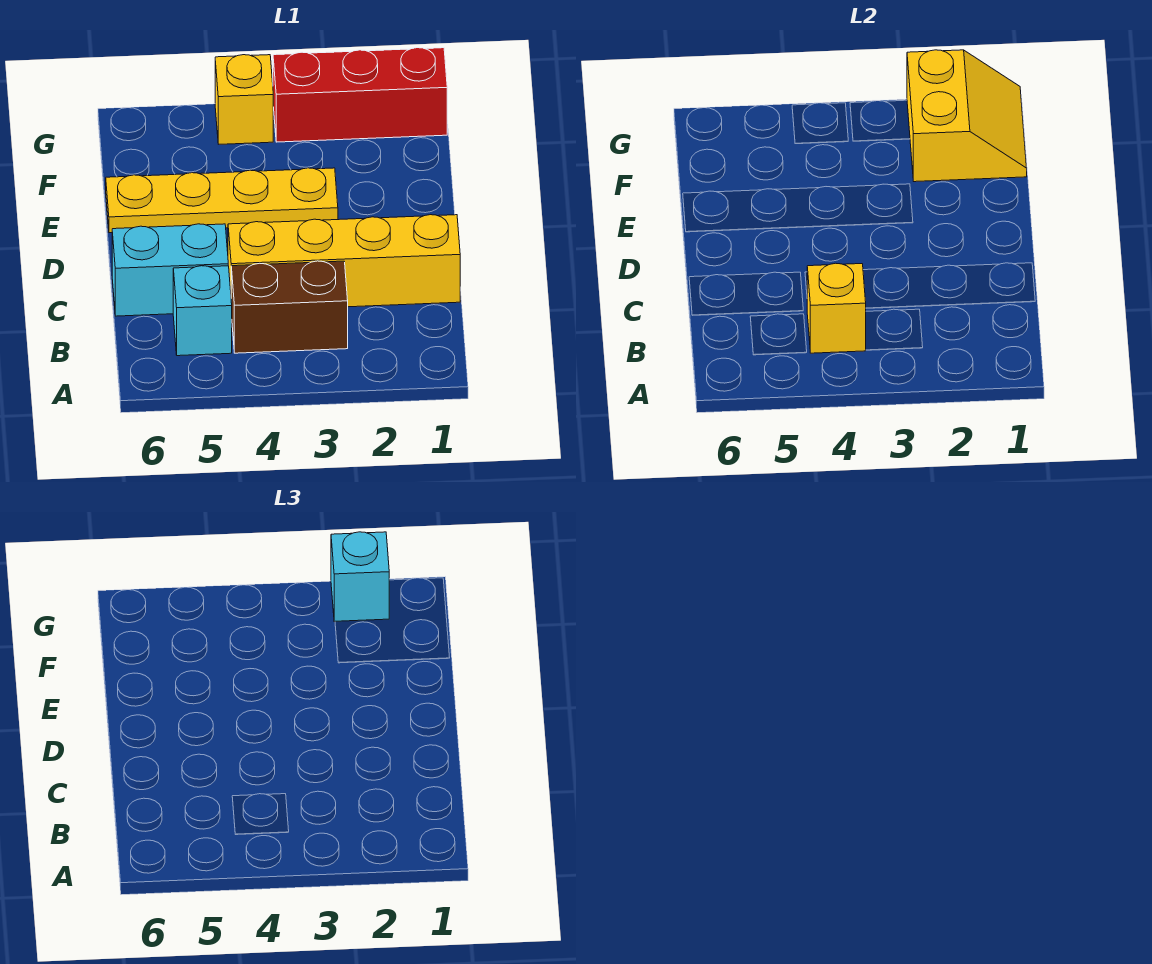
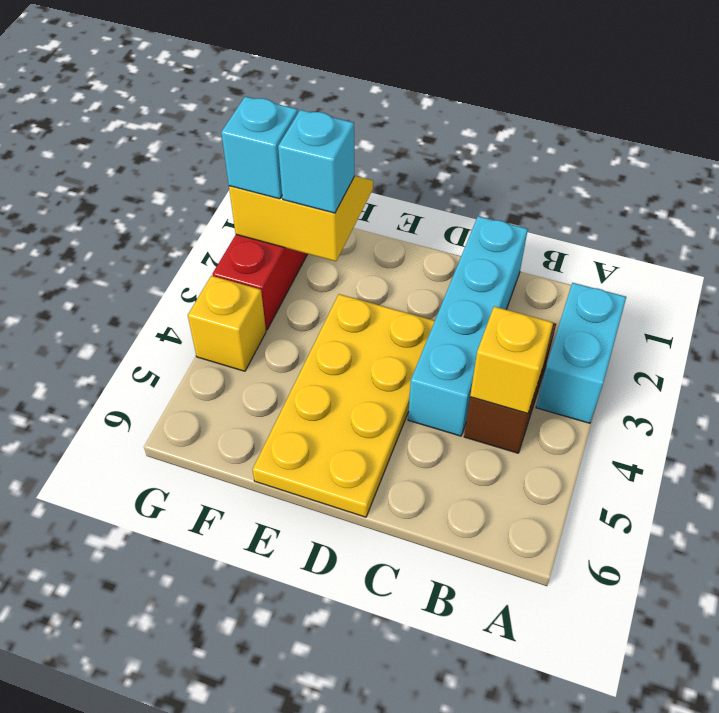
cyan 1x1 brick [173,266,232,356] -> cyan 1x1 brick moved to [278,110,354,213]
yellow 1x4 brick [228,215,460,307] -> cyan 1x4 brick [408,216,528,436]
cyan 1x2 brick [112,224,228,316] -> cyan 1x2 brick moved to [536,283,626,423]
yellow 1x4 plate [106,168,338,233] -> yellow 2x4 plate [253,294,435,517]

